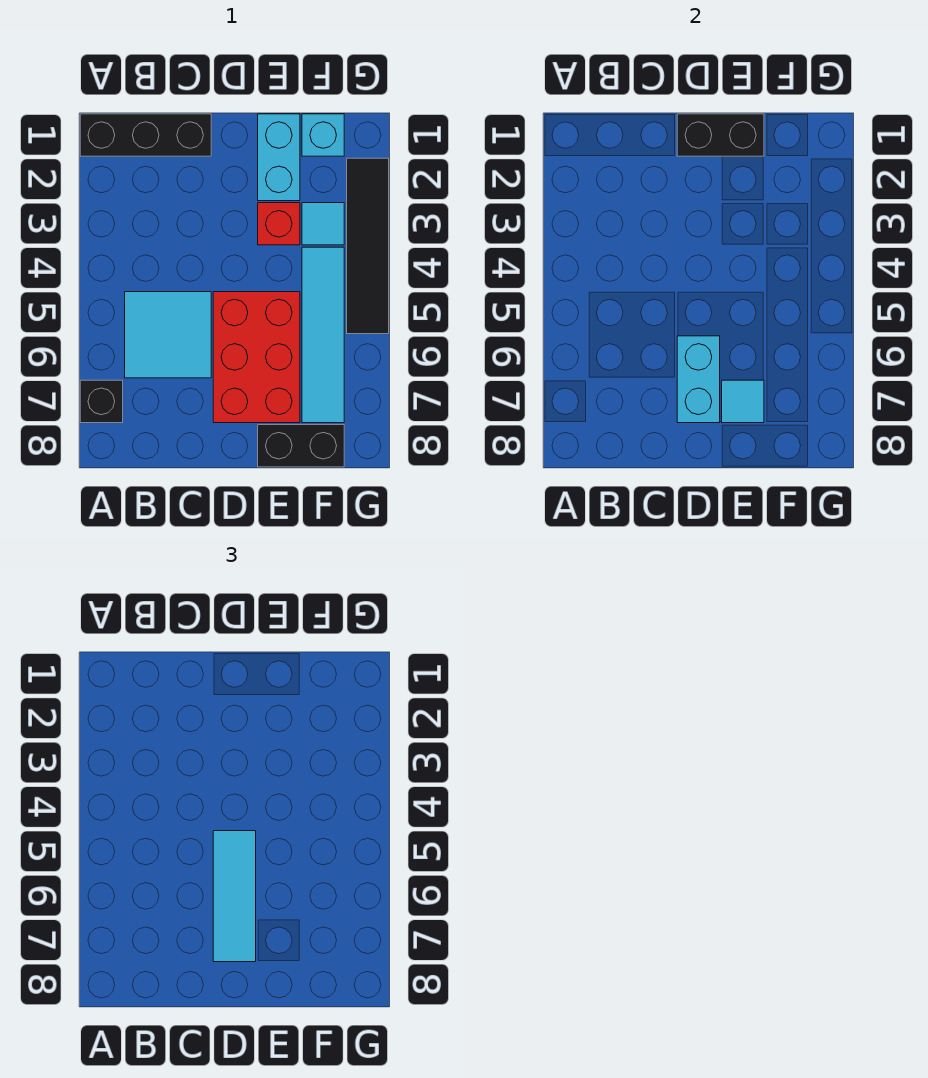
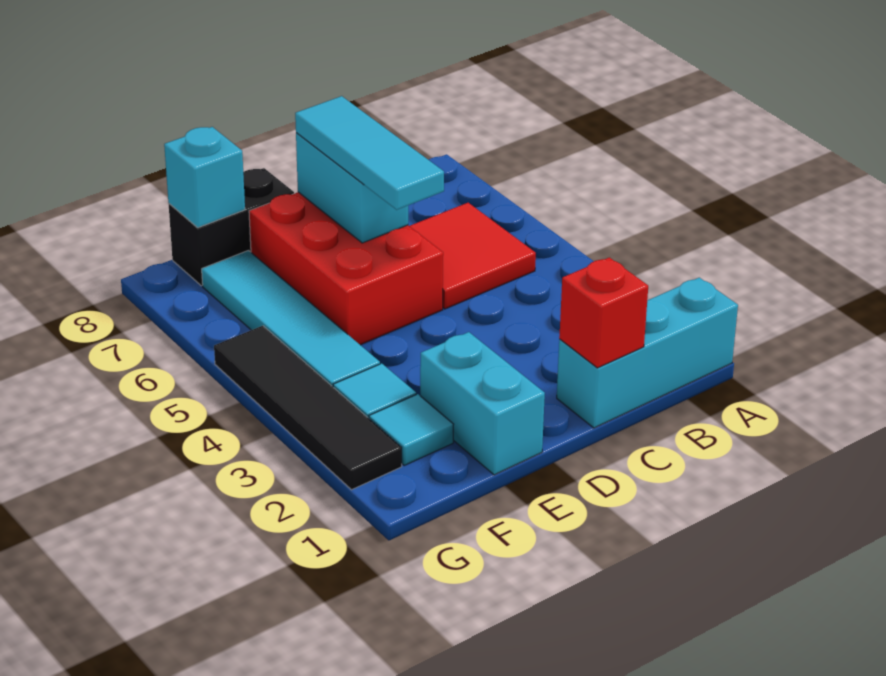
black 1x3 brick [80,114,211,156] -> cyan 1x3 brick [557,278,738,428]
black 1x1 brick [80,380,123,423] -> none
cyan 2x2 tile [125,292,211,378] -> red 2x2 tile [410,203,536,309]
black 1x2 brick [677,114,764,156] -> none
red 1x1 brick [258,203,300,245] -> red 1x1 brick moved to [559,257,648,368]
cyan 1x1 tile [722,380,764,423] -> cyan 1x1 tile moved to [369,394,454,465]
cyan 1x1 brick [302,114,344,156] -> cyan 1x1 brick moved to [164,127,245,228]

